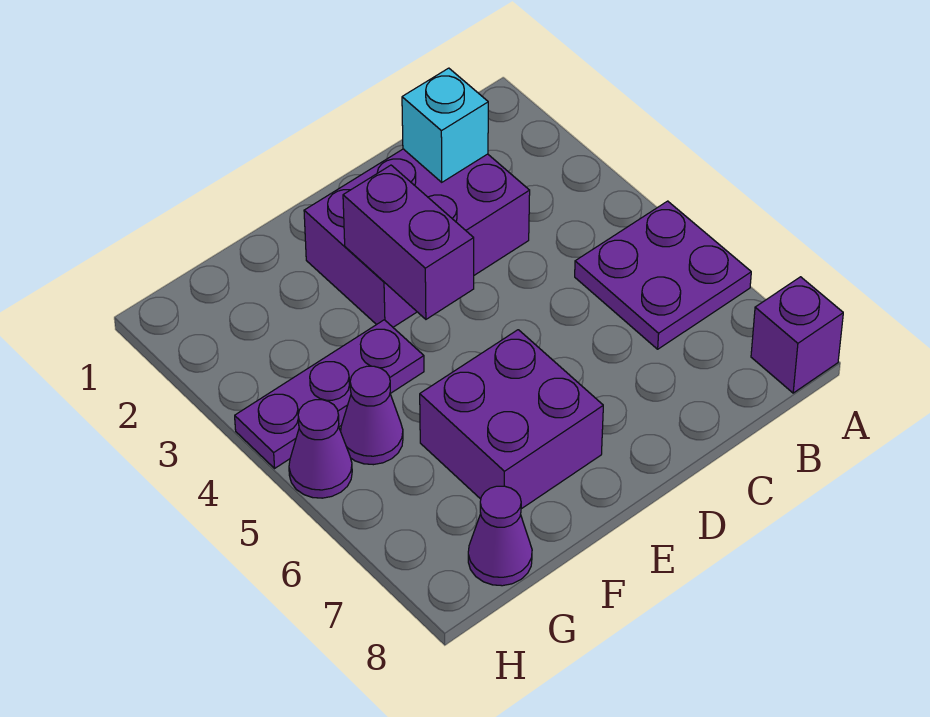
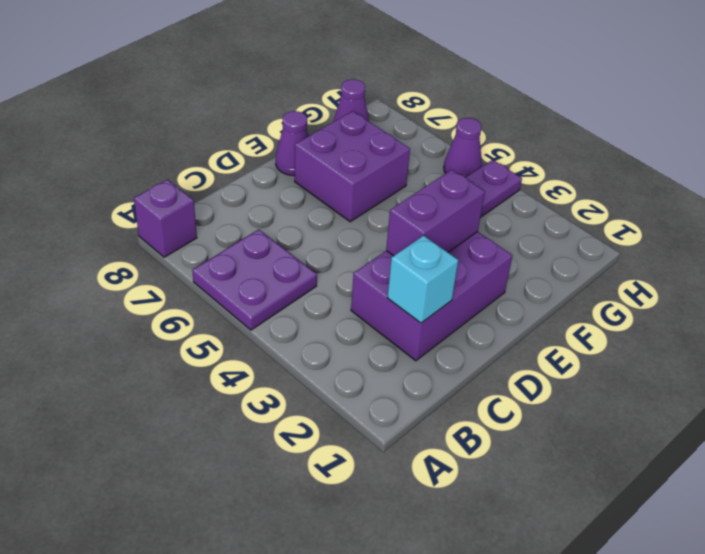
purple 1x2 brick [343,165,474,319] -> purple 1x2 brick turned to [386,170,485,256]
purple 1x1 cone [341,366,403,465] -> purple 1x1 cone moved to [276,111,308,176]

